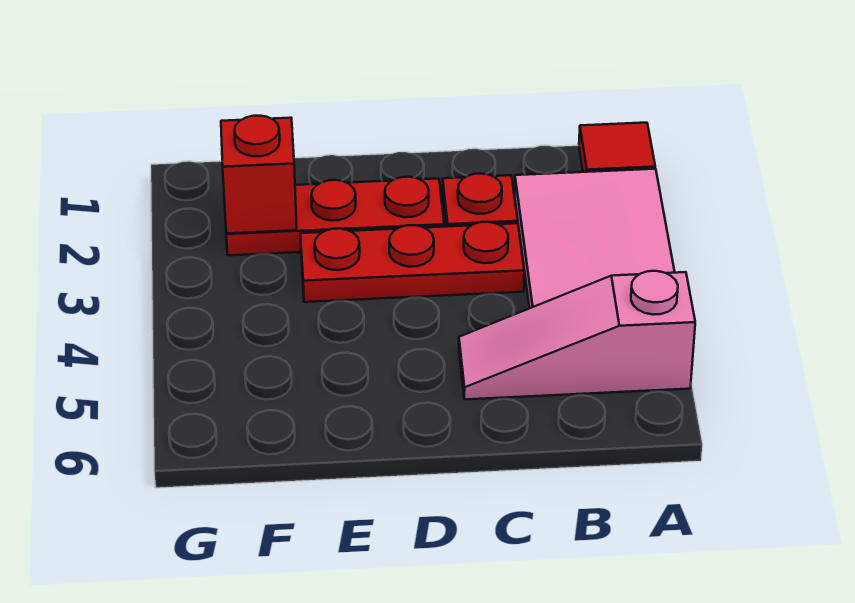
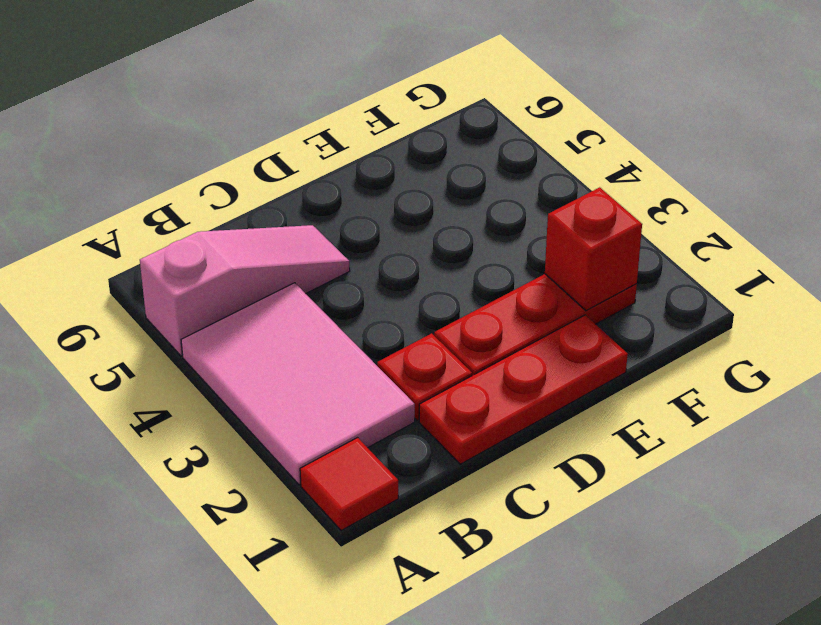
red 1x3 plate [300,222,524,302] -> red 1x3 plate moved to [419,315,628,464]

